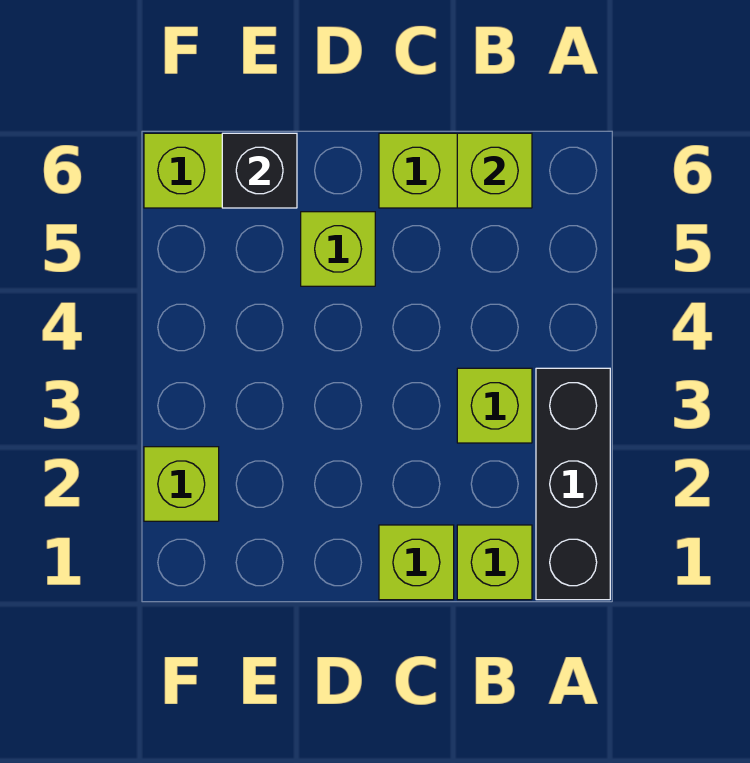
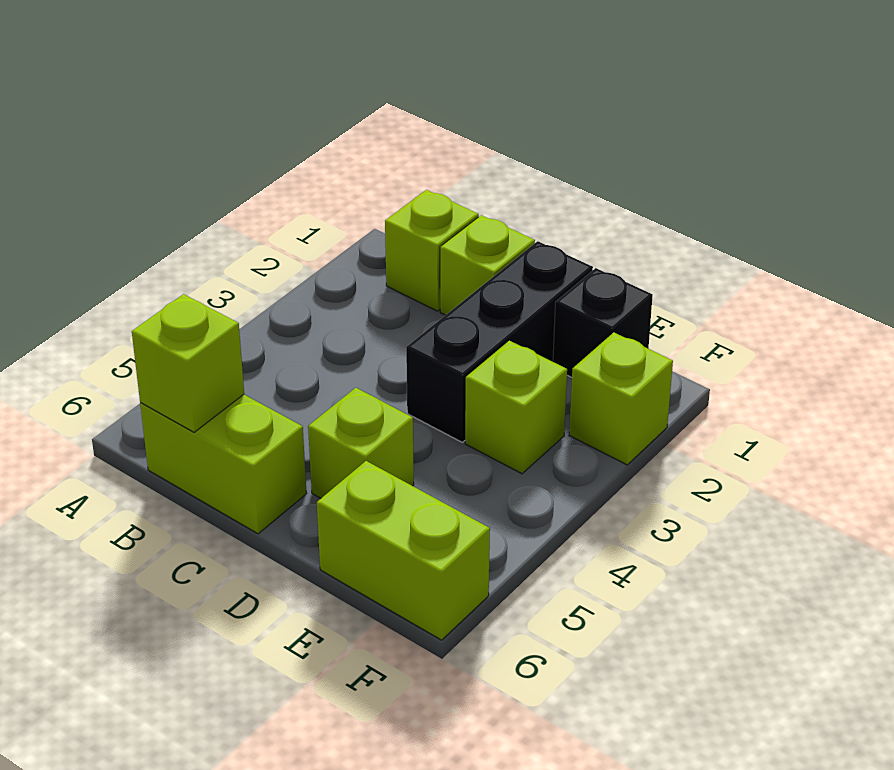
black 1x3 brick [536,368,610,600] -> black 1x3 brick moved to [406,241,593,442]
lime 1x1 brick [457,368,532,443] -> lime 1x1 brick moved to [465,341,567,474]
black 1x1 brick [222,133,297,208] -> black 1x1 brick moved to [553,268,653,377]

